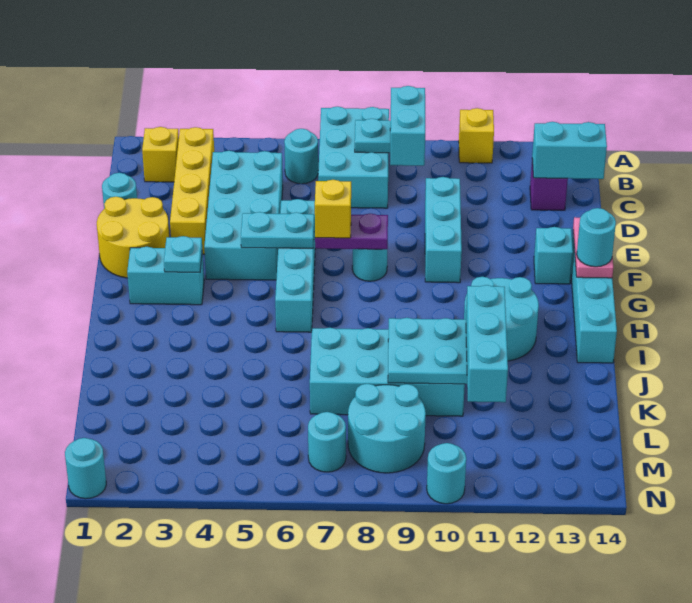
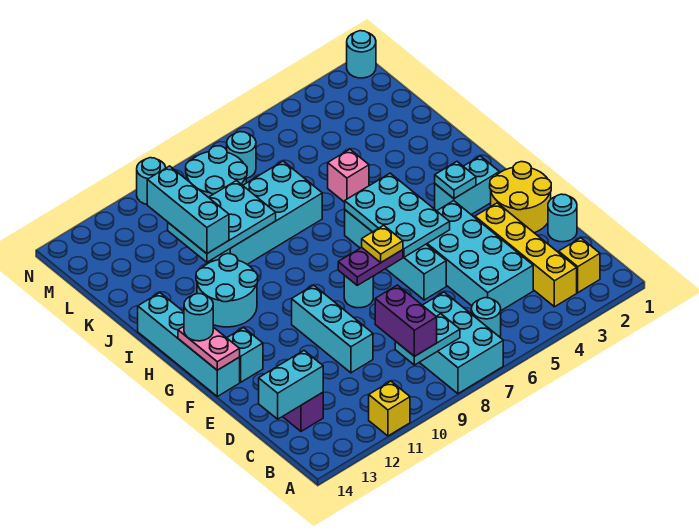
cyan 1x2 brick [390,86,425,166] -> purple 1x2 brick [375,285,437,356]
cyan 1x2 plate [241,212,314,248] -> cyan 2x3 plate [345,173,450,257]
yellow 1x1 brick [315,180,351,238] -> yellow 1x1 plate [362,225,403,262]
none -> pink 1x1 brick [328,149,369,202]

